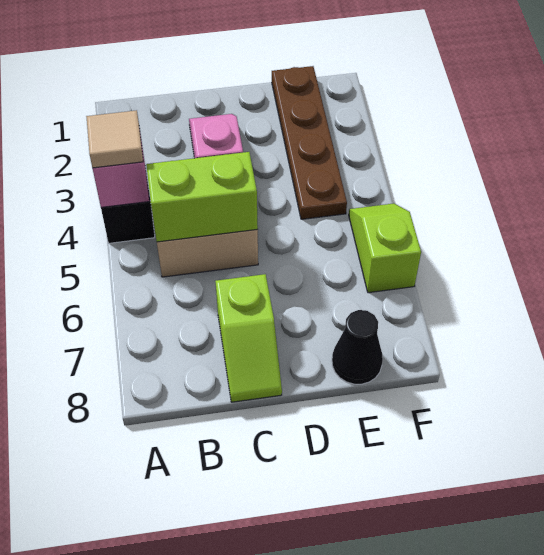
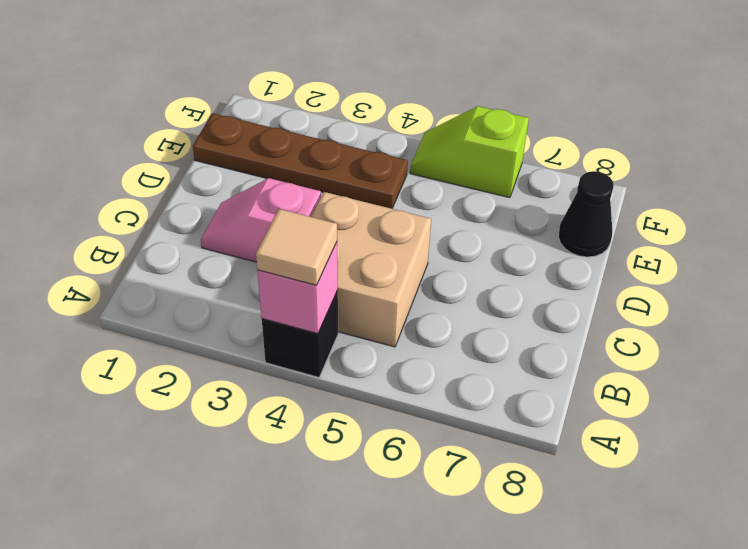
lime 1x2 brick [146,152,258,242] -> none
lime 1x2 slope [215,274,282,402] -> none

